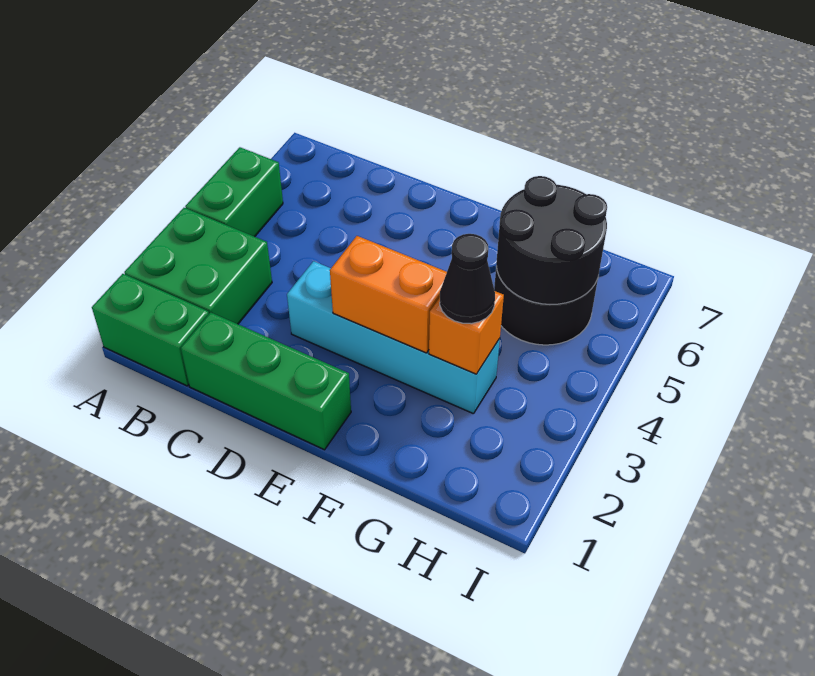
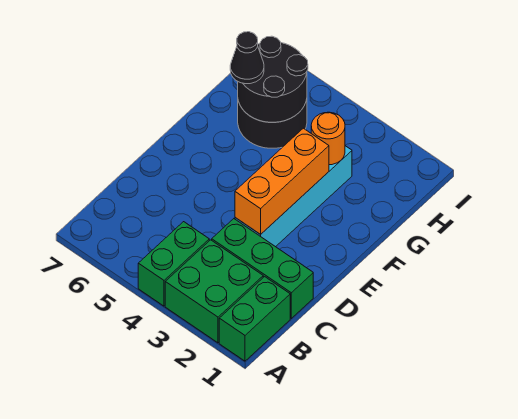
green 1x2 brick [185,147,283,237] -> green 1x2 brick turned to [138,222,209,306]
green 1x3 brick [181,312,351,450] -> green 1x3 brick turned to [212,219,313,318]
orange 1x2 brick [330,236,447,353] -> orange 1x3 brick [235,128,329,234]
orange 1x1 brick [429,291,504,374] -> orange 1x1 round brick [311,112,345,165]
black 1x1 cone [440,234,495,324] -> black 1x1 cone moved to [230,32,264,84]

